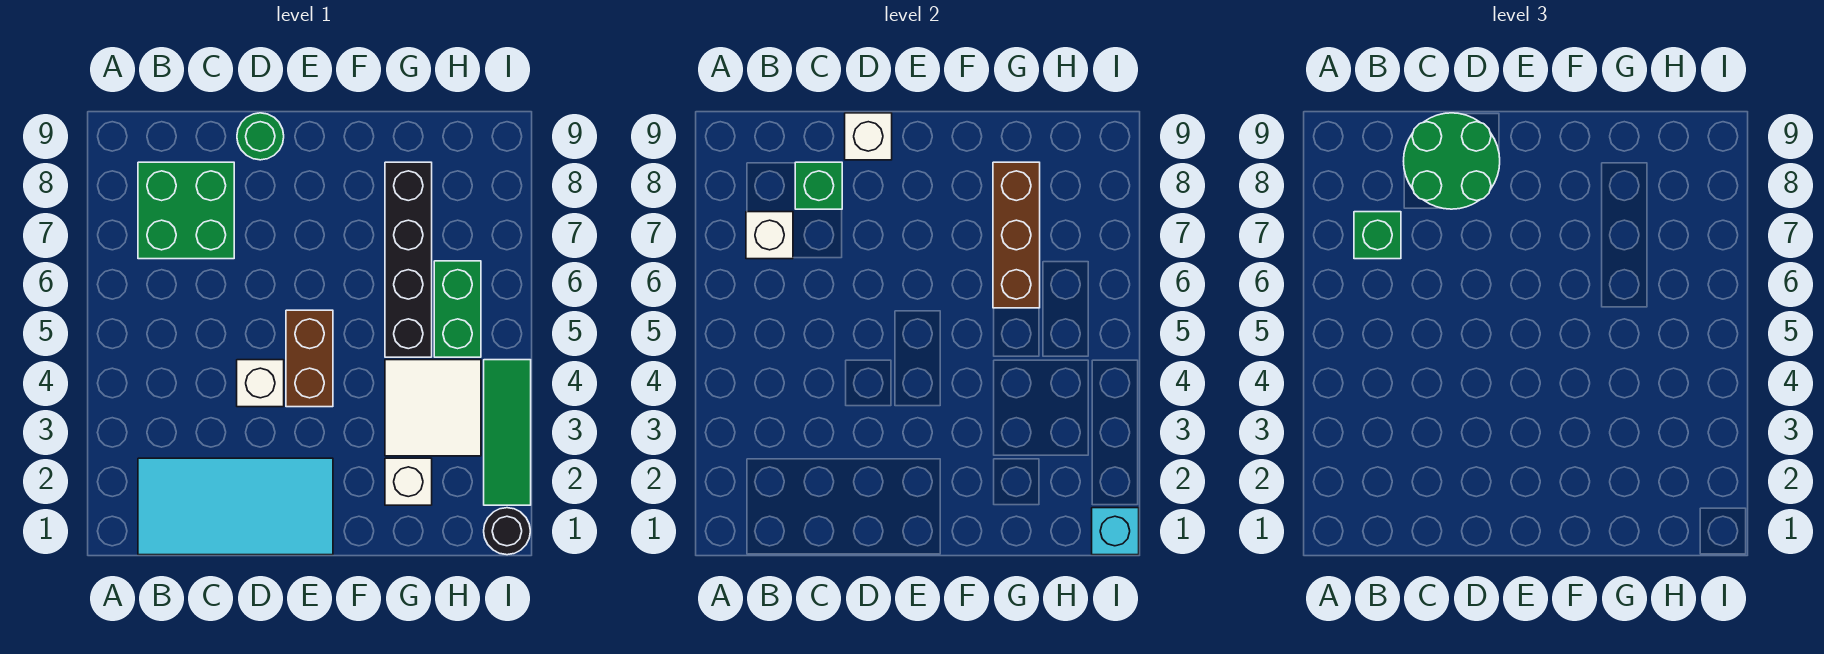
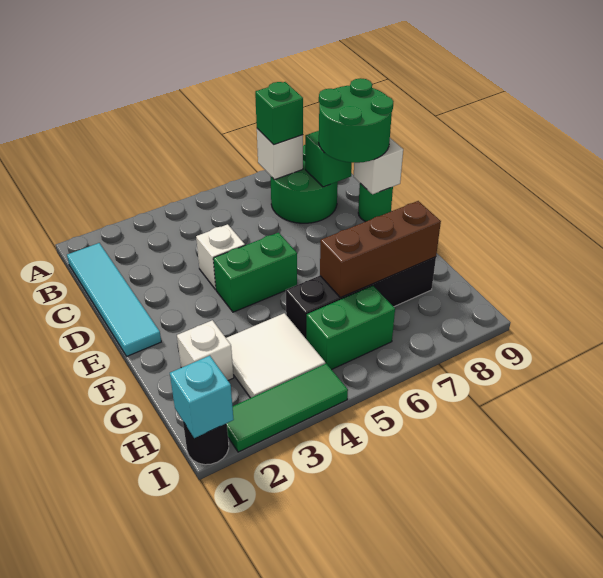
cyan 2x4 tile [138,458,333,555] -> cyan 1x4 tile [67,243,161,356]
green 2x2 brick [138,162,234,259] -> green 2x2 round brick [271,145,338,223]
brown 1x2 brick [286,310,333,407] -> green 1x2 brick [213,233,297,312]

